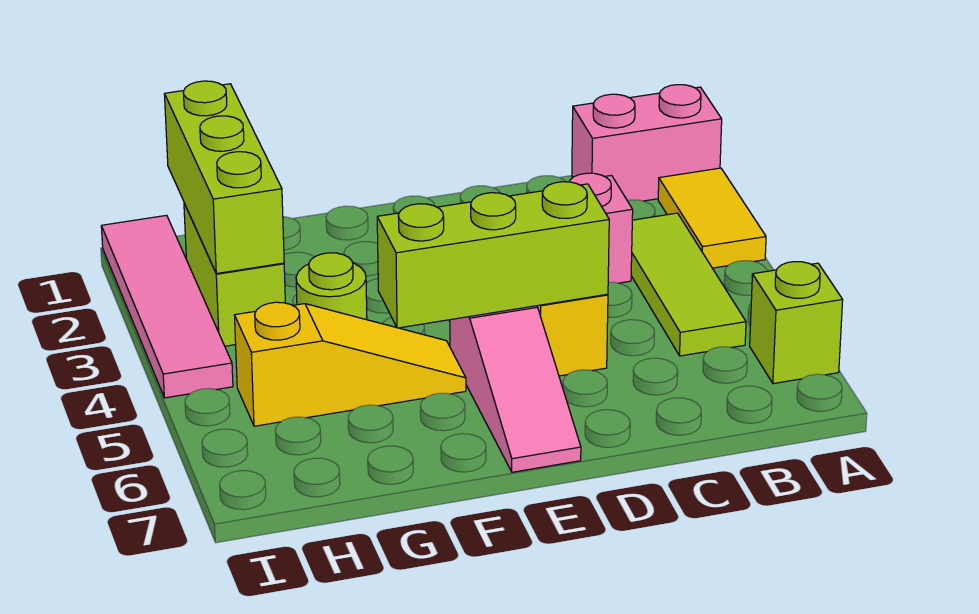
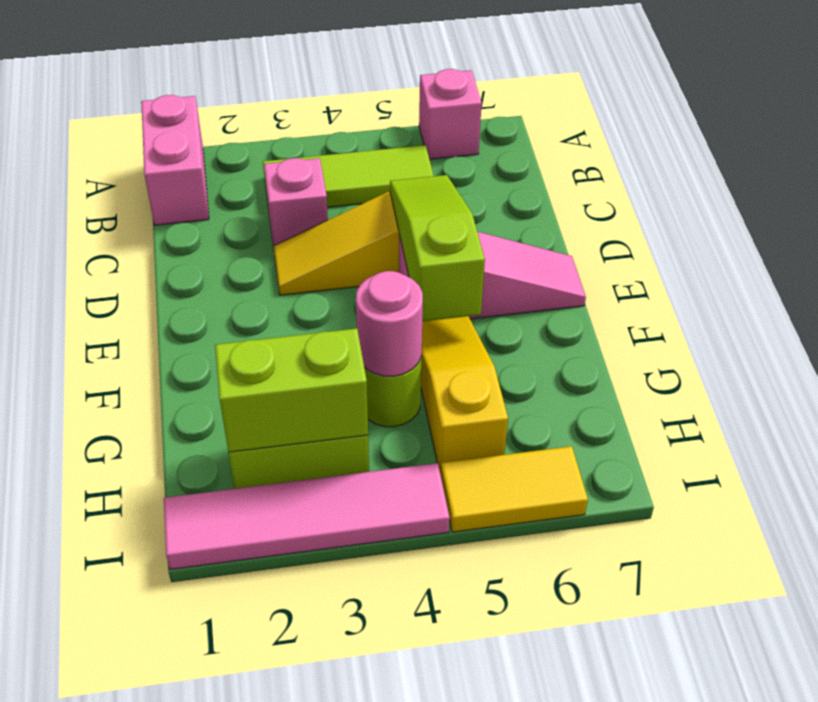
yellow 1x2 tile [658,168,766,268] -> yellow 1x2 tile moved to [441,446,588,532]
lime 1x1 brick [750,262,843,384] -> pink 1x1 brick [419,69,482,159]
lime 1x3 brick [377,182,609,328] -> lime 1x3 slope [390,175,485,321]
none -> pink 1x1 round brick [356,271,423,376]
lime 1x3 brick [164,81,284,274] -> lime 1x2 brick [215,328,368,452]

